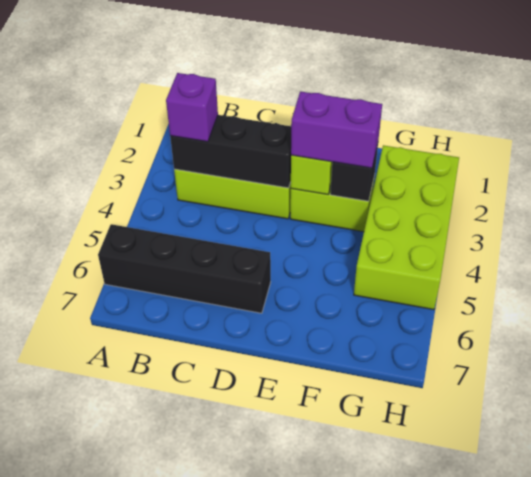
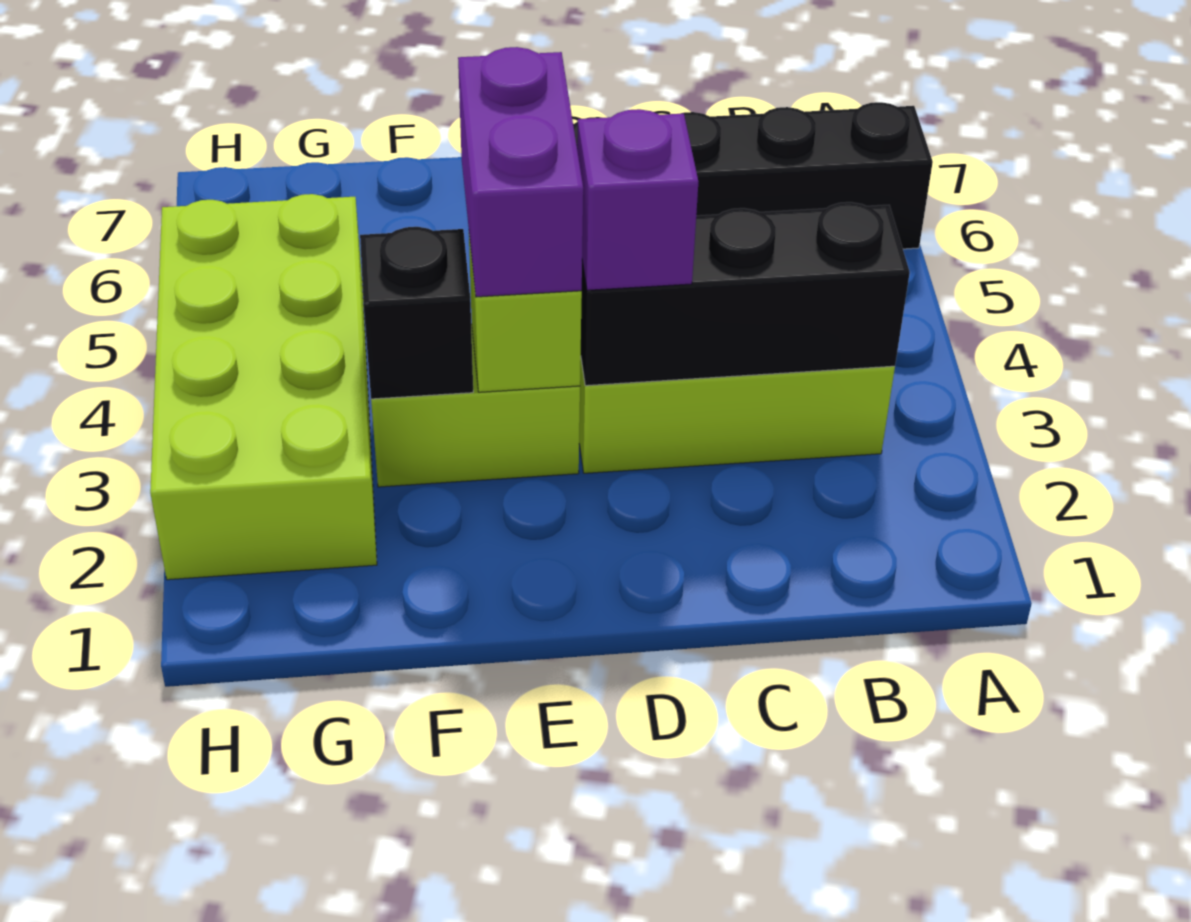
purple 1x1 brick [166,73,218,142] -> purple 1x1 brick moved to [577,109,698,290]
purple 1x2 brick [291,92,382,168] -> purple 1x2 brick turned to [458,47,583,297]

